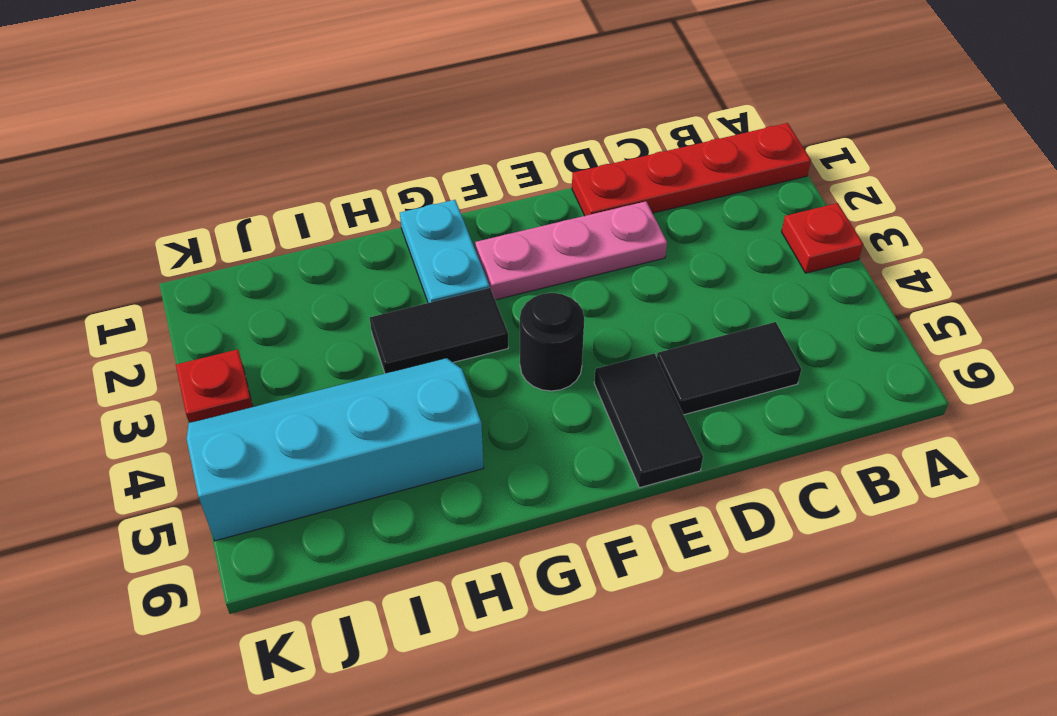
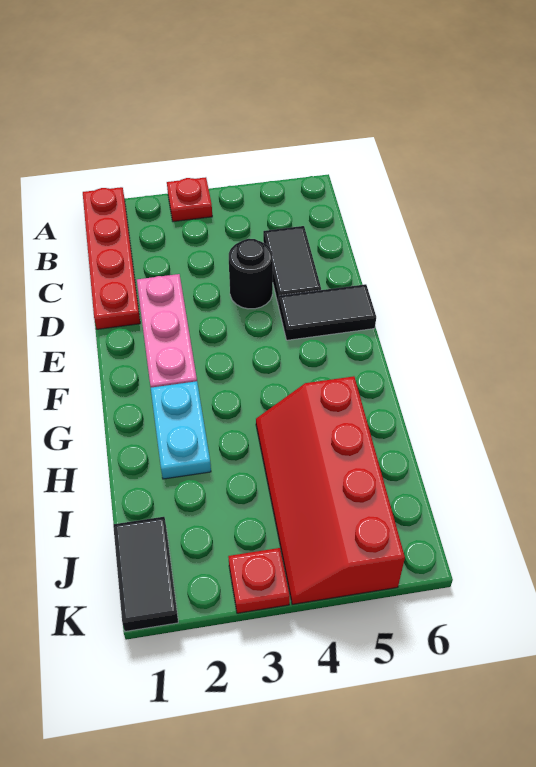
black 1x1 round brick [520,293,584,391] -> black 1x1 round brick moved to [229,239,273,309]
cyan 1x2 plate [400,200,489,303] -> cyan 1x2 plate turned to [151,381,211,479]
black 1x2 tile [370,288,508,373] -> black 1x2 tile moved to [113,517,178,631]
cyan 2x4 slope [187,358,484,541] -> red 2x4 slope [256,376,405,605]

